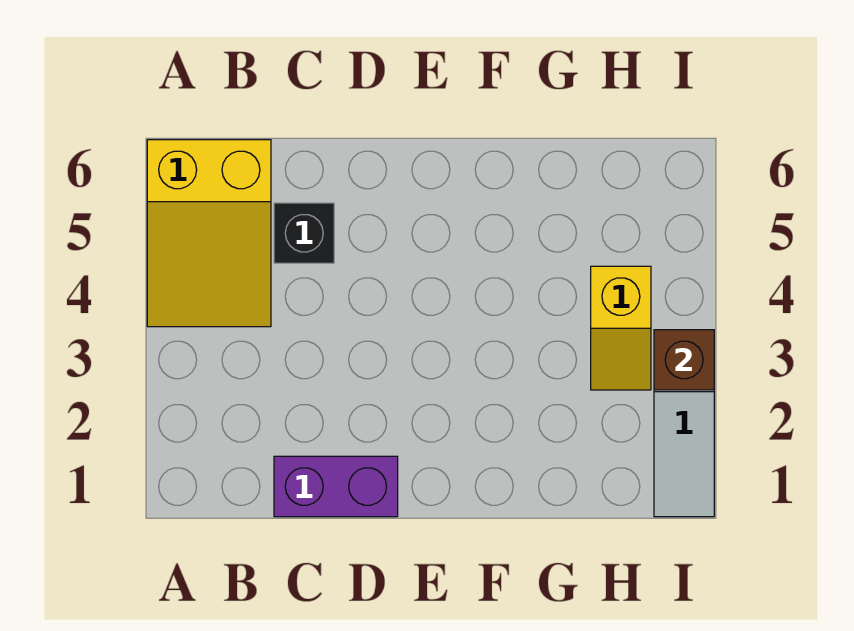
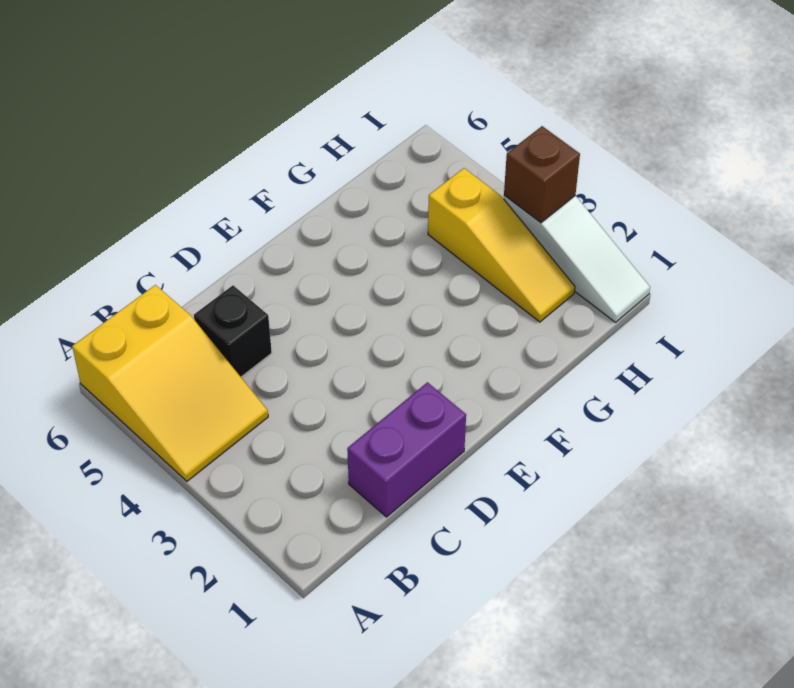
yellow 1x2 slope [591,266,651,390] -> yellow 1x3 slope [428,168,575,322]

